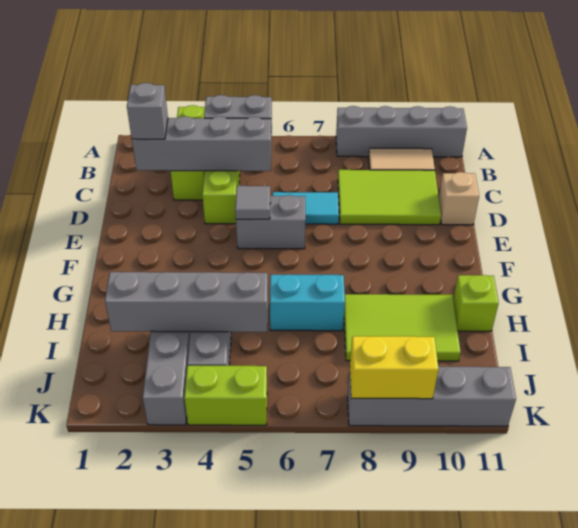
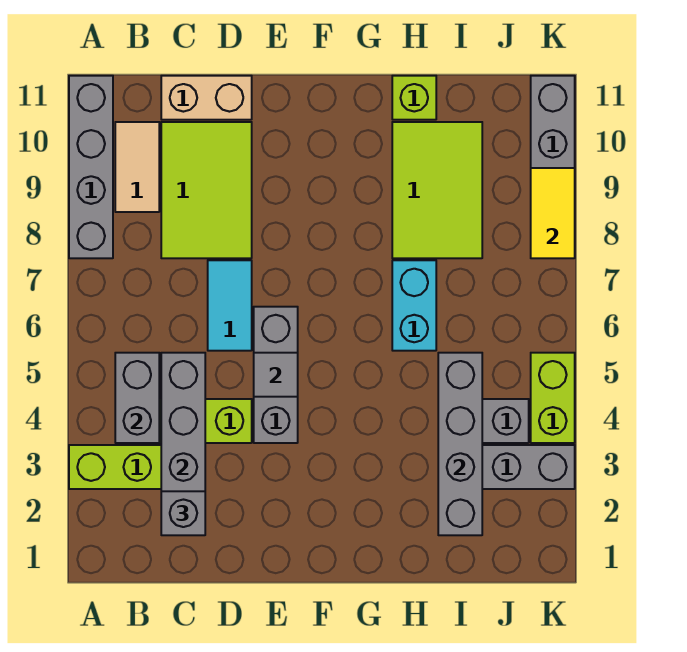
tan 1x1 brick [439,172,479,225] -> tan 1x2 brick [161,76,252,120]
grey 1x2 brick [236,195,306,249] -> grey 1x3 brick [254,307,298,443]
yellow 1x2 brick [350,336,438,399] -> yellow 1x2 tile [531,168,575,258]

